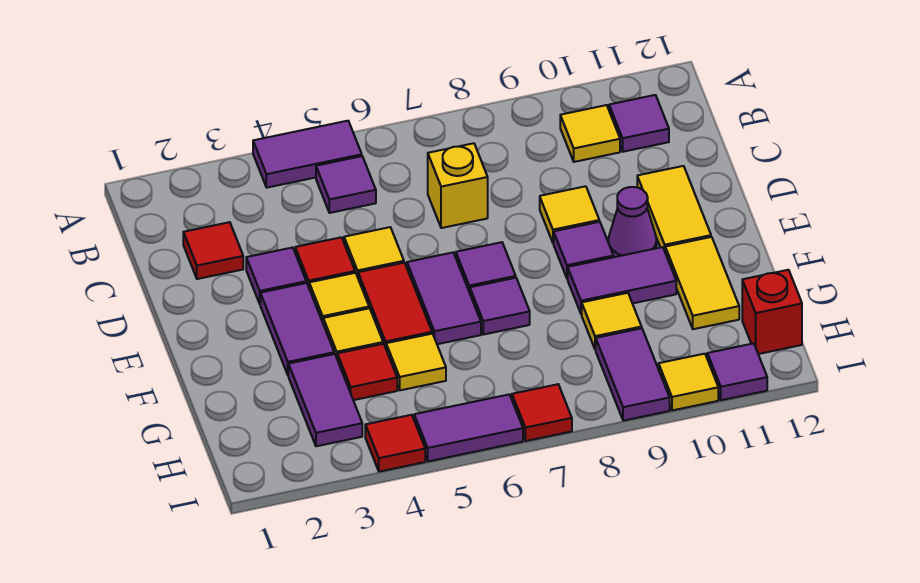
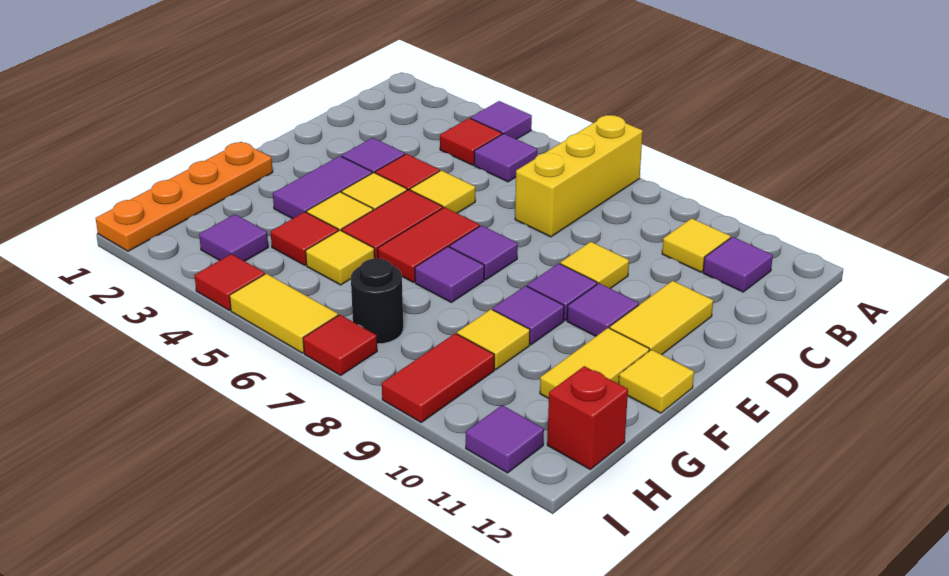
purple 1x2 tile [253,121,362,188] -> purple 1x1 tile [471,101,532,139]
red 1x1 tile [183,222,243,279] -> red 1x1 tile moved to [440,118,502,165]
yellow 1x1 brick [428,143,488,228] -> yellow 1x3 brick [515,115,643,237]
purple 1x2 tile [407,253,481,344] -> red 1x2 tile [378,207,480,282]
purple 1x1 cone [608,187,657,257] -> purple 1x1 tile [567,283,639,336]
none -> orange 1x4 plate [96,142,273,251]
purple 1x2 tile [568,247,676,314] -> purple 1x1 tile [493,286,564,345]
purple 1x2 tile [288,354,362,446] -> purple 1x1 tile [199,214,268,261]
none -> black 1x1 round brick [351,259,403,344]
purple 1x2 tile [596,328,670,421] -> red 1x2 tile [382,333,494,422]
purple 1x2 tile [414,394,523,461] -> yellow 1x2 tile [230,274,338,353]
yellow 1x1 tile [659,354,718,410] -> yellow 1x1 tile moved to [619,350,694,413]

